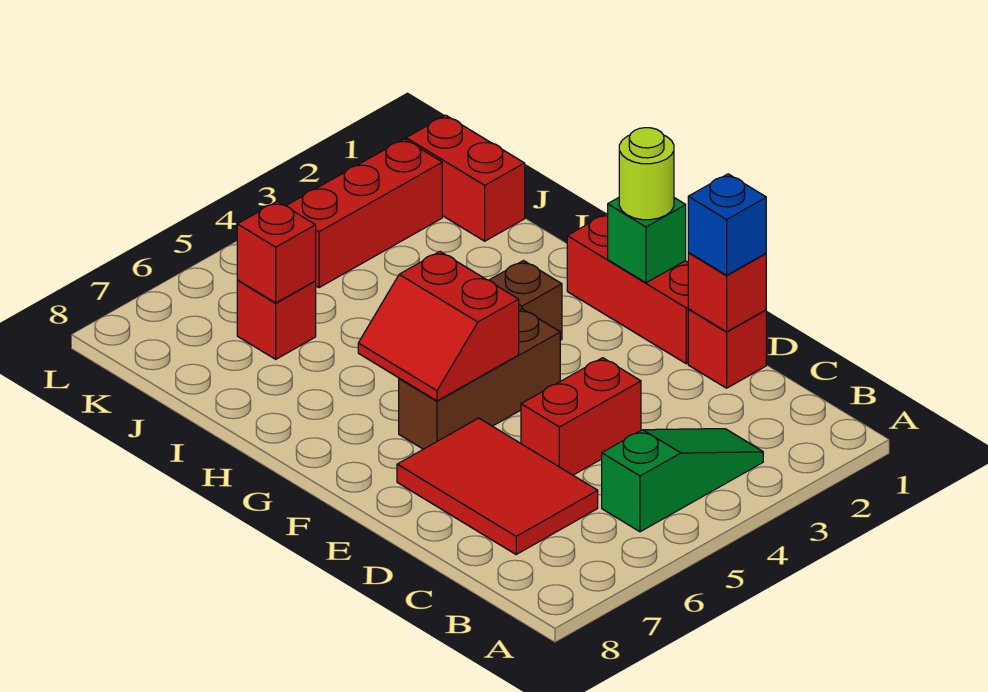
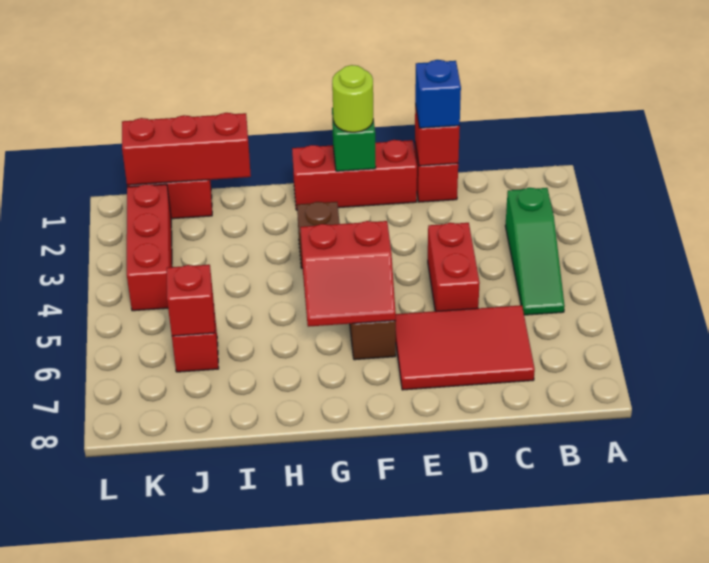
green 1x3 slope [602,429,763,532] -> green 1x3 slope turned to [505,188,565,315]
none -> red 1x3 brick [122,113,251,185]

